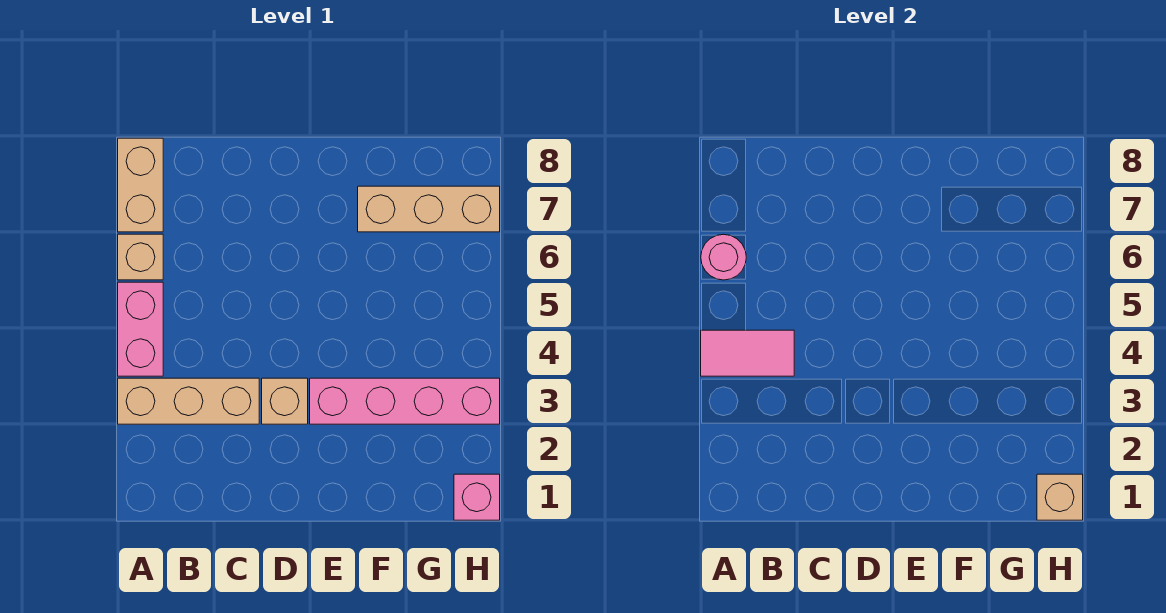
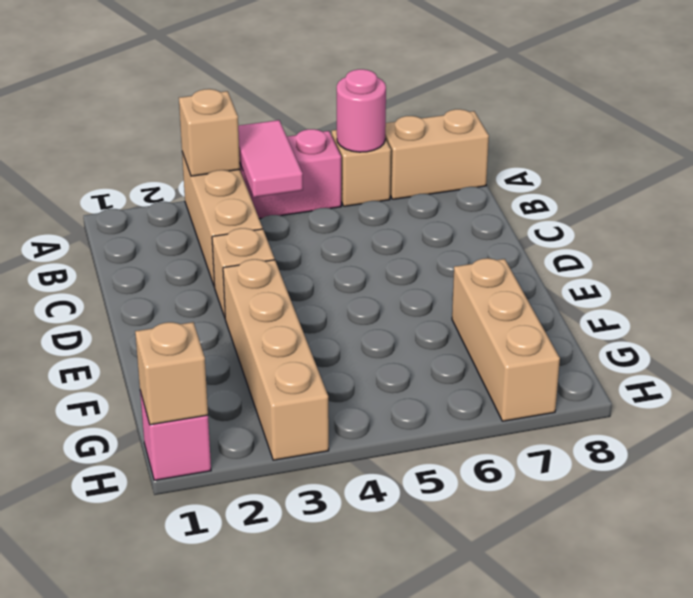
none -> tan 1x1 brick [179,89,240,176]
pink 1x4 brick [310,378,500,424] -> tan 1x4 brick [223,259,329,460]

